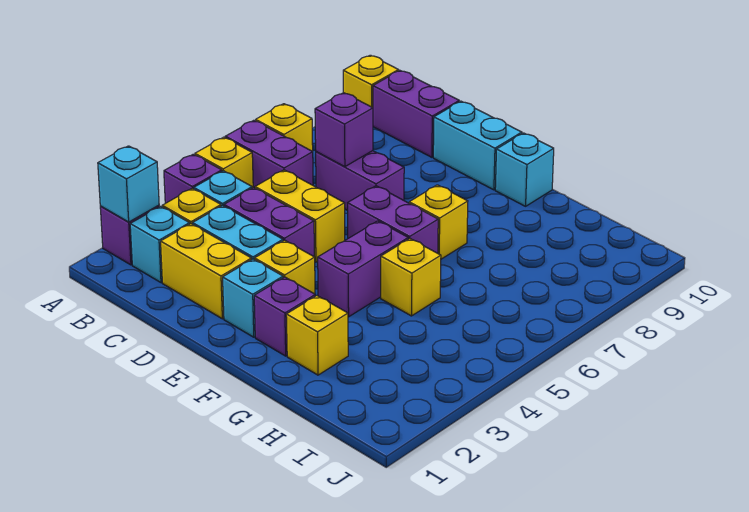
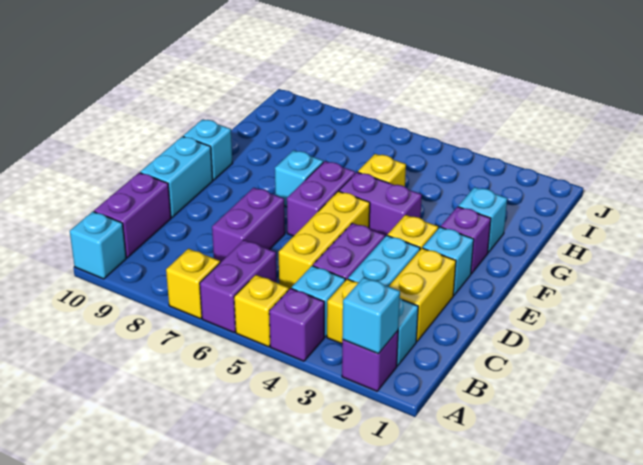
yellow 1x1 brick [343,55,399,108] -> cyan 1x1 brick [70,212,126,279]
yellow 1x2 brick [255,170,345,262] -> yellow 1x3 brick [279,191,370,289]
purple 1x1 brick [315,93,373,167] -> none
yellow 1x1 brick [409,185,468,259] -> cyan 1x1 brick [275,150,323,207]
yellow 1x1 brick [286,296,348,375] -> cyan 1x1 brick [458,187,507,253]

